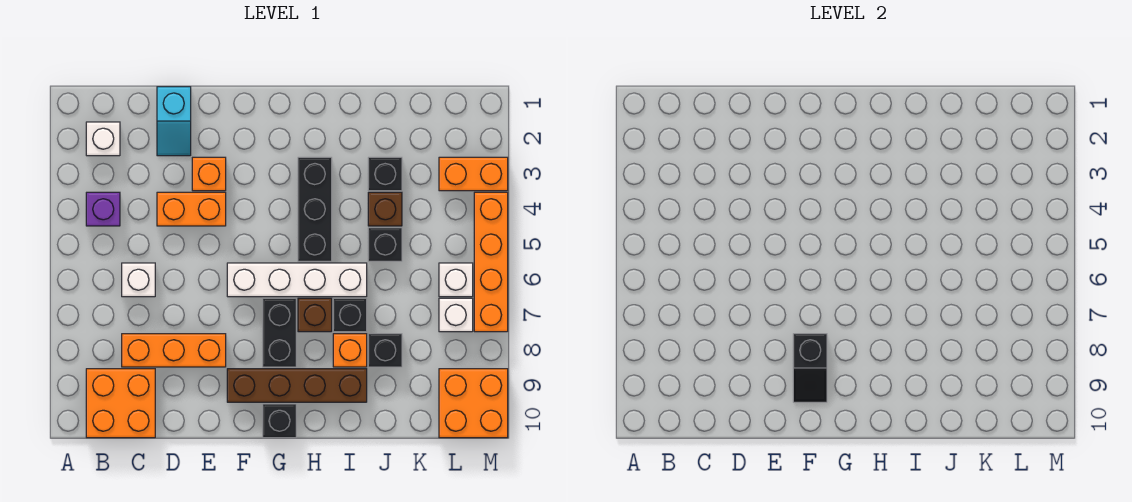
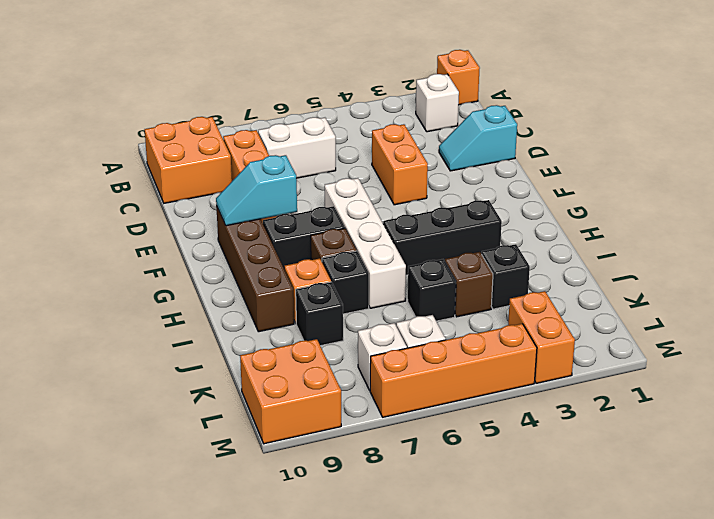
purple 1x1 brick [86,192,120,226] -> none
white 1x1 brick [122,263,155,297] -> white 1x2 brick [258,117,336,178]
orange 1x1 brick [192,157,226,191] -> orange 1x1 brick moved to [437,50,480,105]
black 1x2 slope [793,334,827,402] -> cyan 1x2 slope [216,155,297,226]
black 1x1 brick [263,404,296,438] -> none

